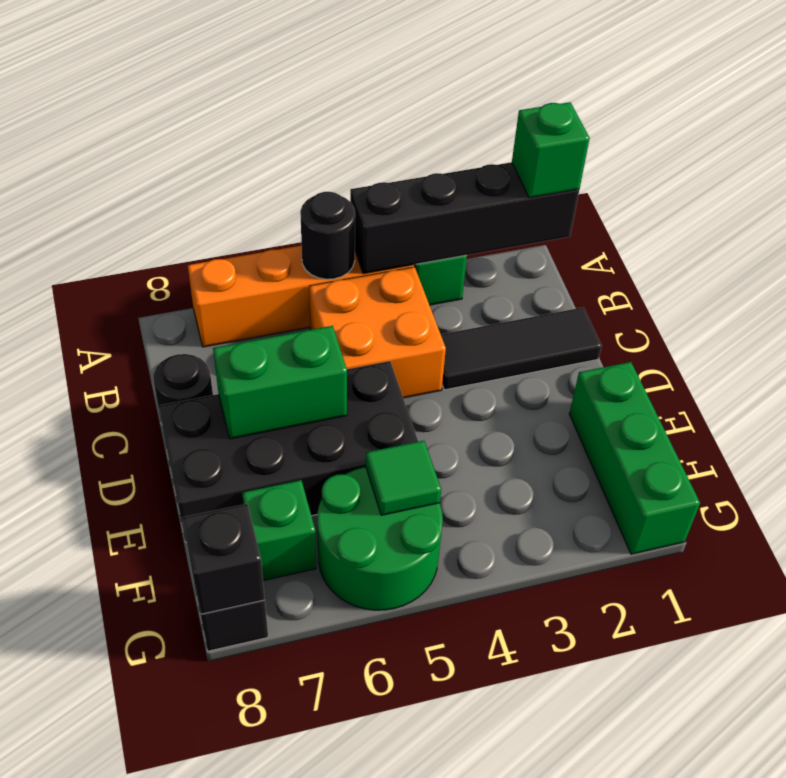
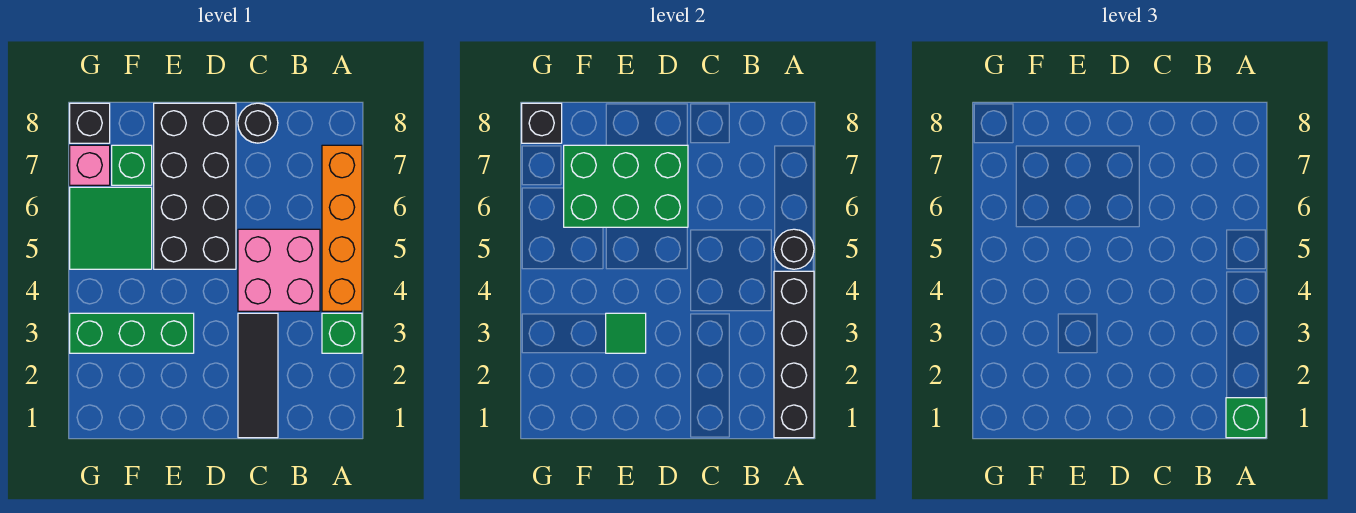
orange 2x2 brick [309,267,446,398] -> pink 2x2 brick [238,229,320,311]
green 1x2 brick [213,326,347,439] -> green 2x3 brick [564,145,688,227]
green 1x3 brick [569,362,700,554] -> green 1x3 brick moved to [70,313,194,353]
green 2x2 round brick [317,467,443,610] -> green 2x2 tile [70,187,152,269]
green 1x1 tile [366,441,441,515] -> green 1x1 tile moved to [606,313,646,353]
none -> pink 1x1 brick [70,145,110,185]

